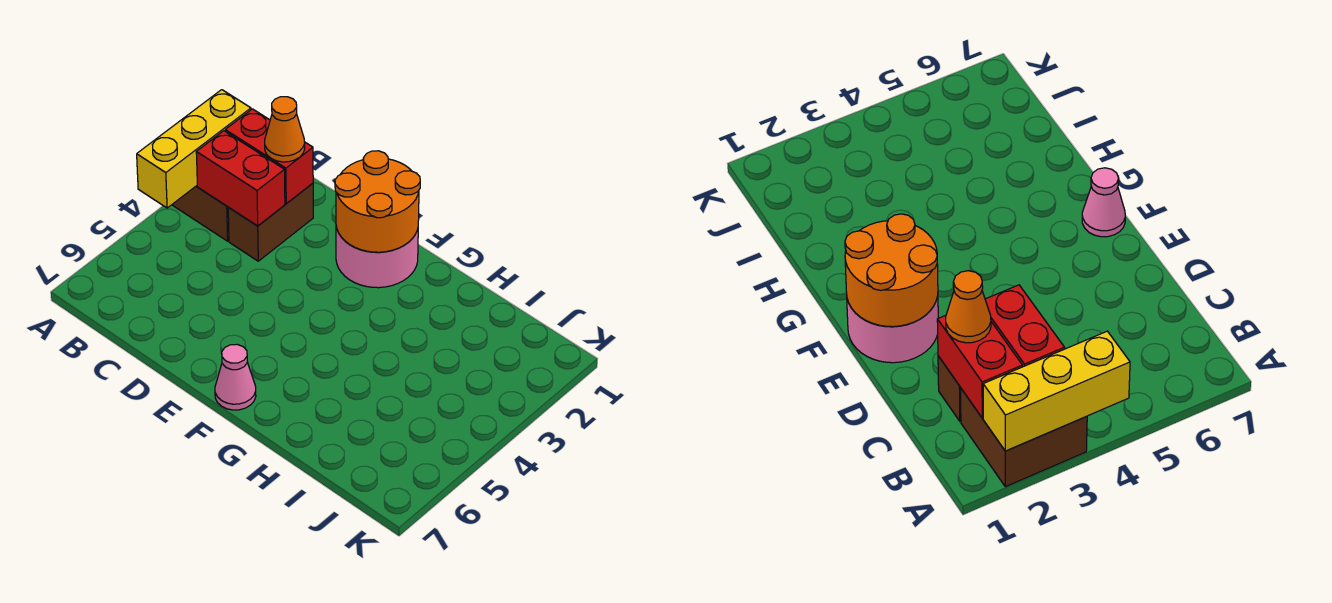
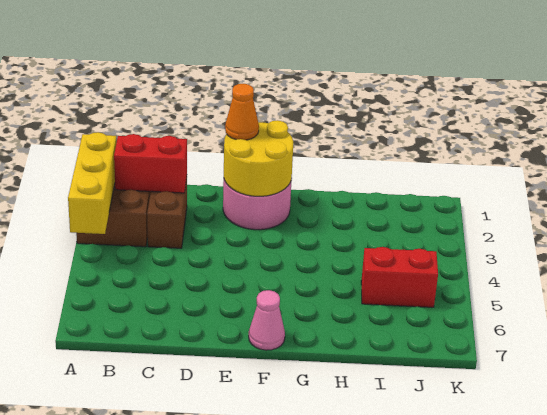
red 1x2 brick [196,131,285,226] -> red 1x2 brick moved to [361,247,438,307]
orange 1x1 cone [265,97,305,162] -> orange 1x1 cone moved to [225,84,259,140]
orange 2x2 round brick [335,151,420,252] -> yellow 2x2 round brick [224,120,293,196]

